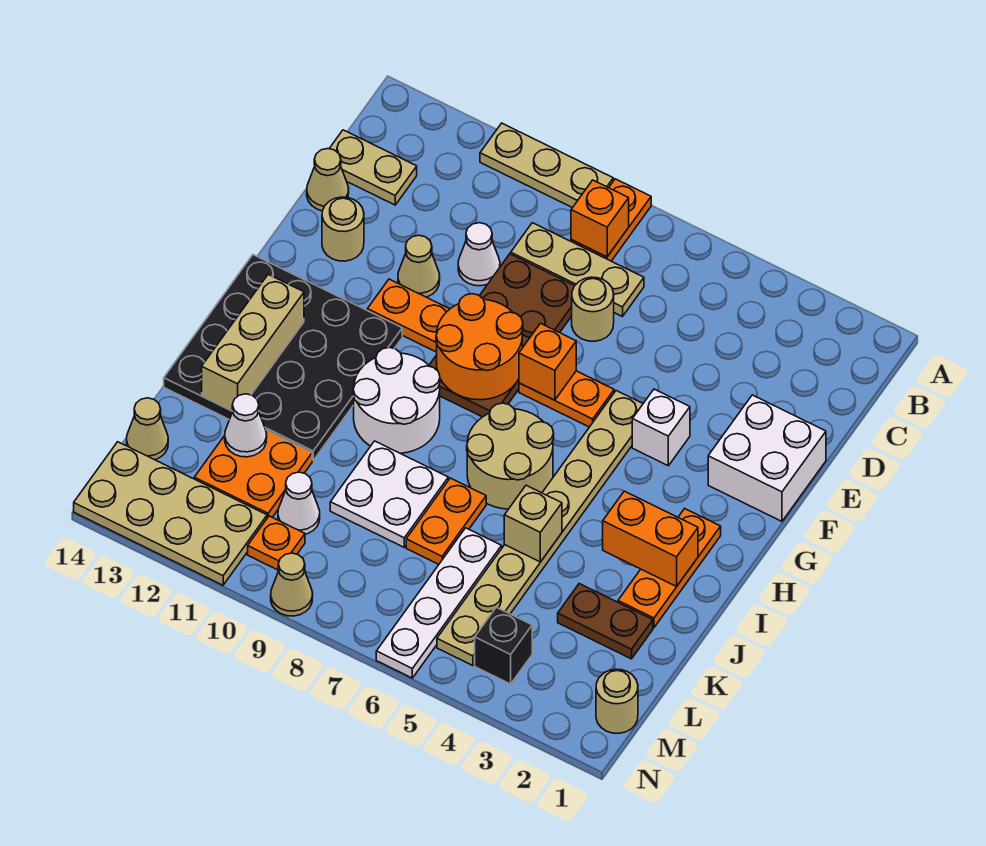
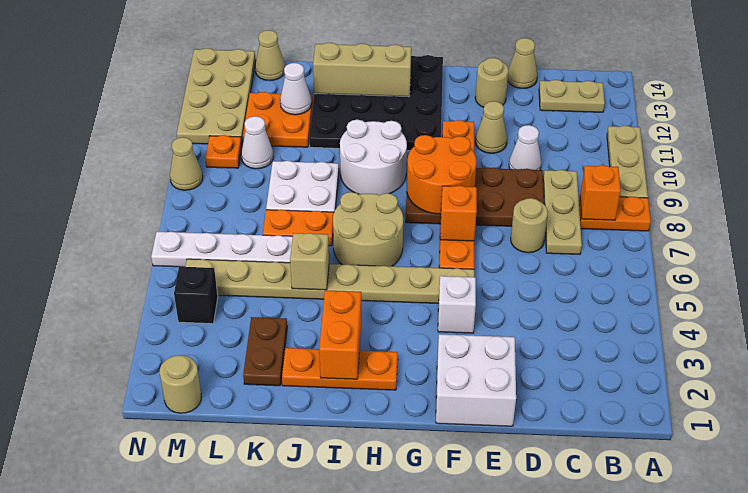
tan 1x2 plate [329,130,417,205] -> tan 1x2 plate turned to [539,80,605,112]

